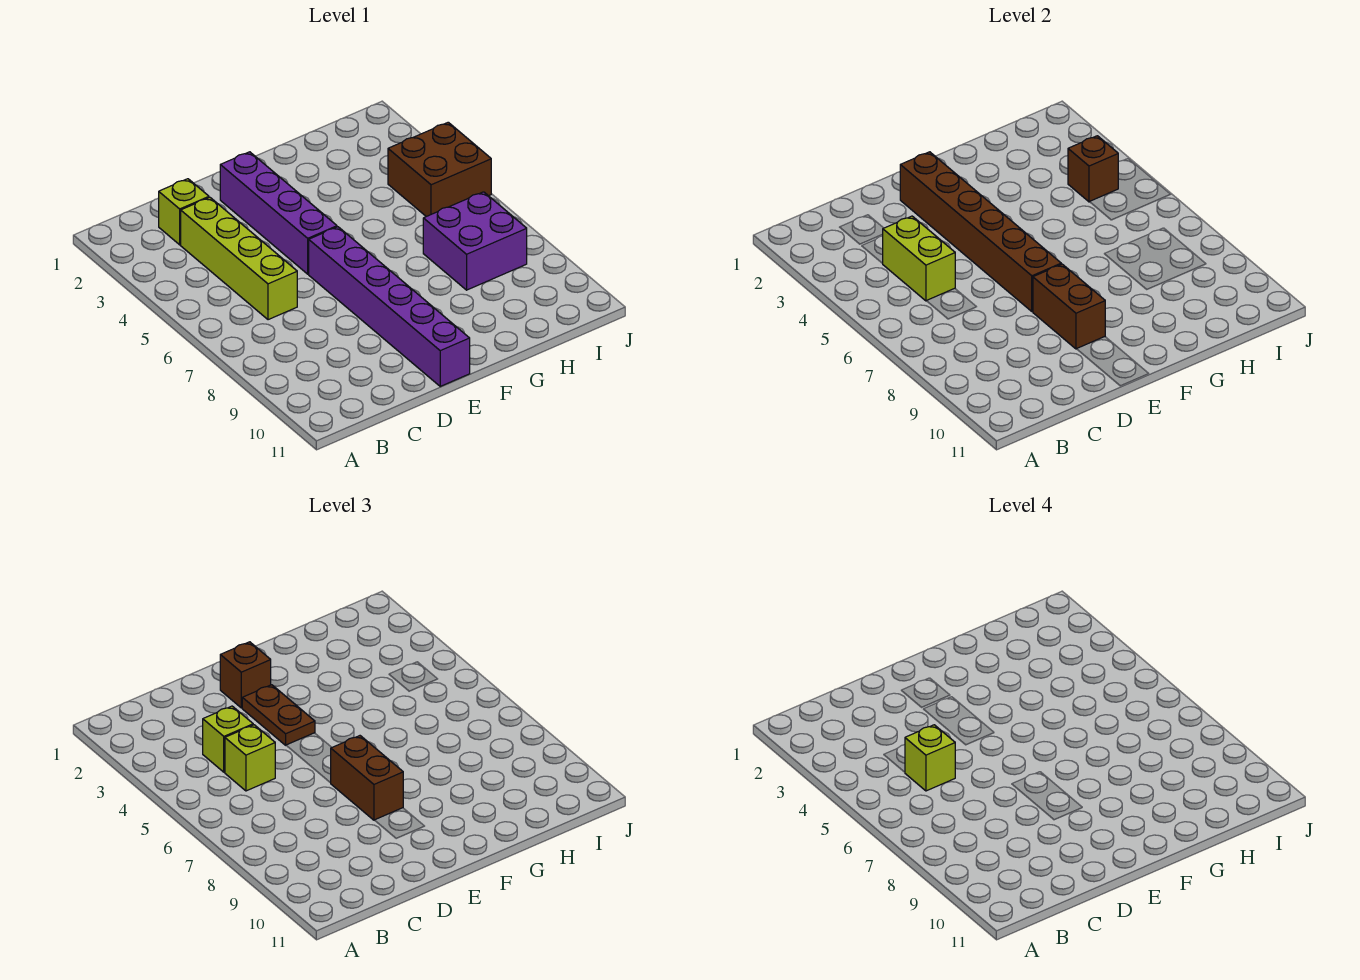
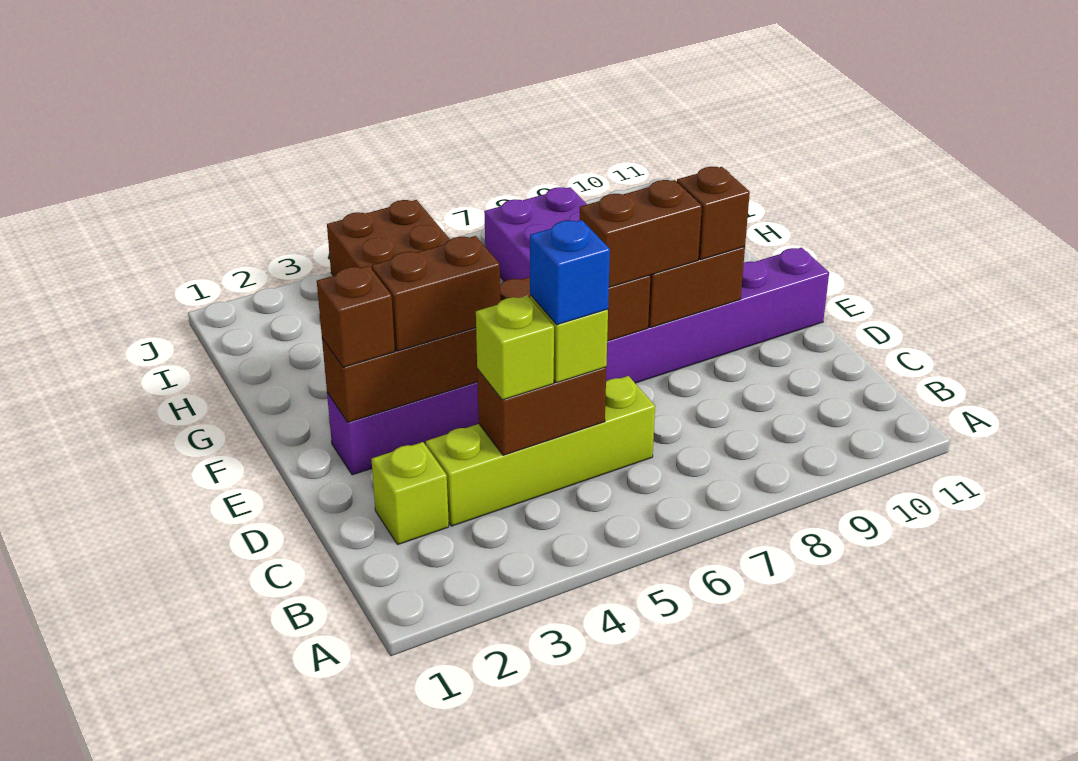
lime 1x2 brick [882,216,955,301] -> brown 1x2 brick [477,367,606,455]
lime 1x1 brick [905,725,955,791] -> blue 1x1 brick [530,220,610,325]
brown 1x2 plate [242,685,315,745] -> brown 1x2 brick [372,236,500,351]
brown 1x1 brick [1068,136,1118,202] -> brown 1x1 brick moved to [677,167,750,260]

